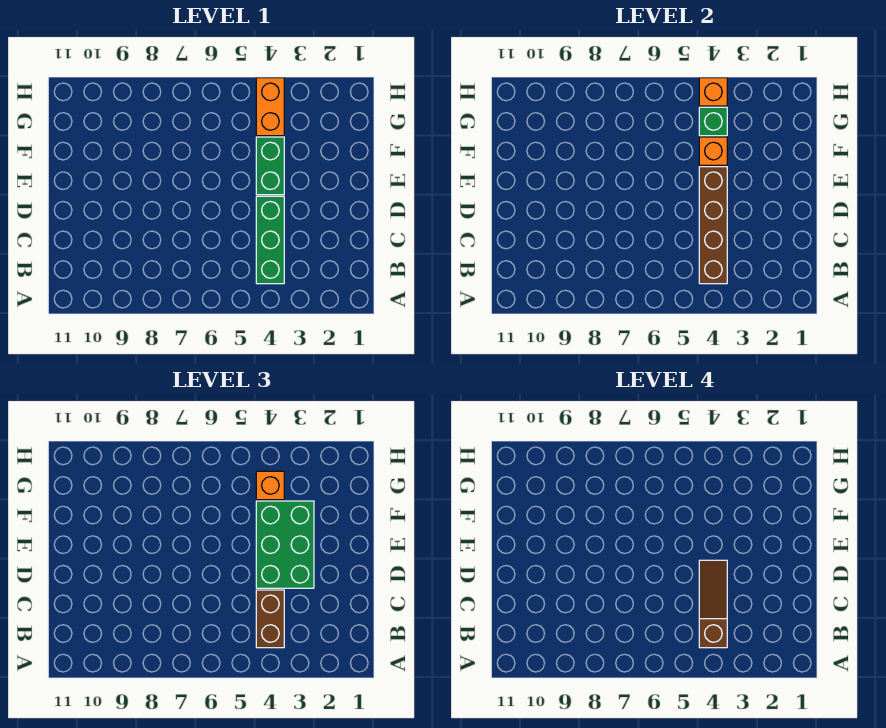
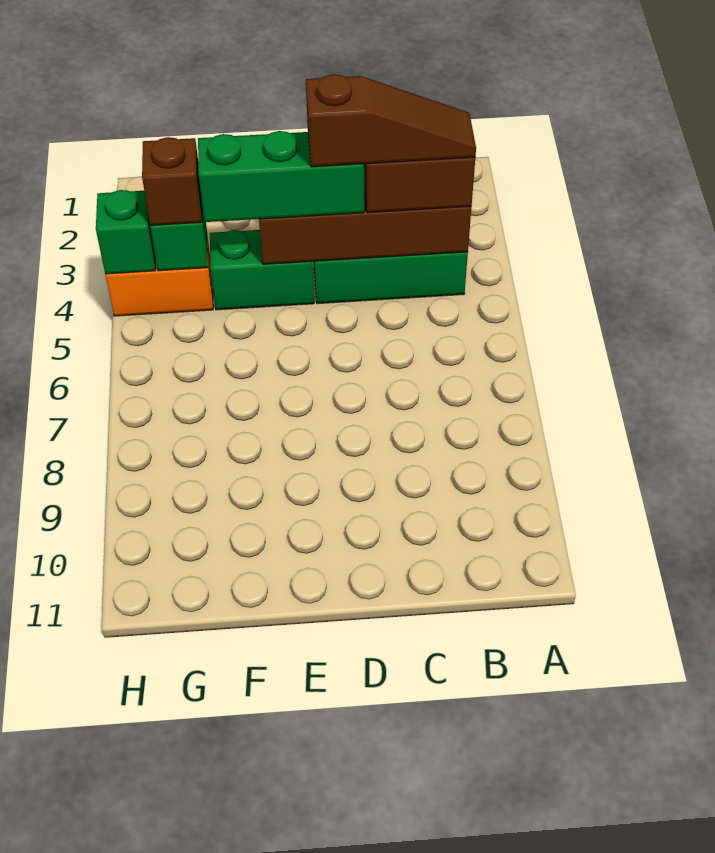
brown 1x3 slope [699,560,727,648] -> brown 1x3 slope turned to [306,74,476,167]
green 2x3 brick [256,501,314,588] -> green 1x3 brick [198,131,364,222]
orange 1x1 brick [699,137,727,165] -> none
orange 1x1 brick [256,471,284,500] -> brown 1x1 brick [142,137,202,225]
orange 1x1 brick [699,78,727,106] -> green 1x1 brick [96,190,156,274]

